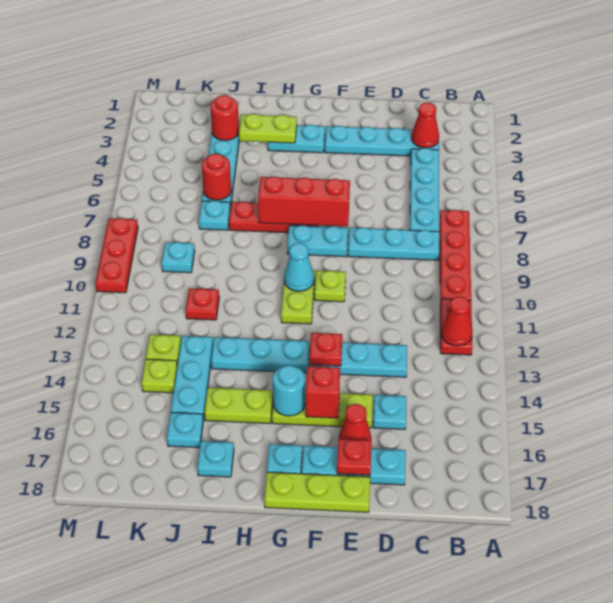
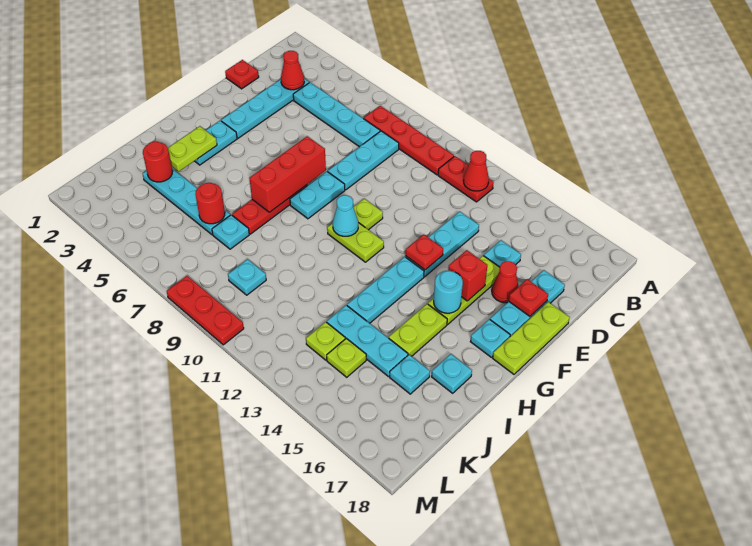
red 1x1 plate [186,288,219,320] -> red 1x1 plate moved to [225,60,259,89]

